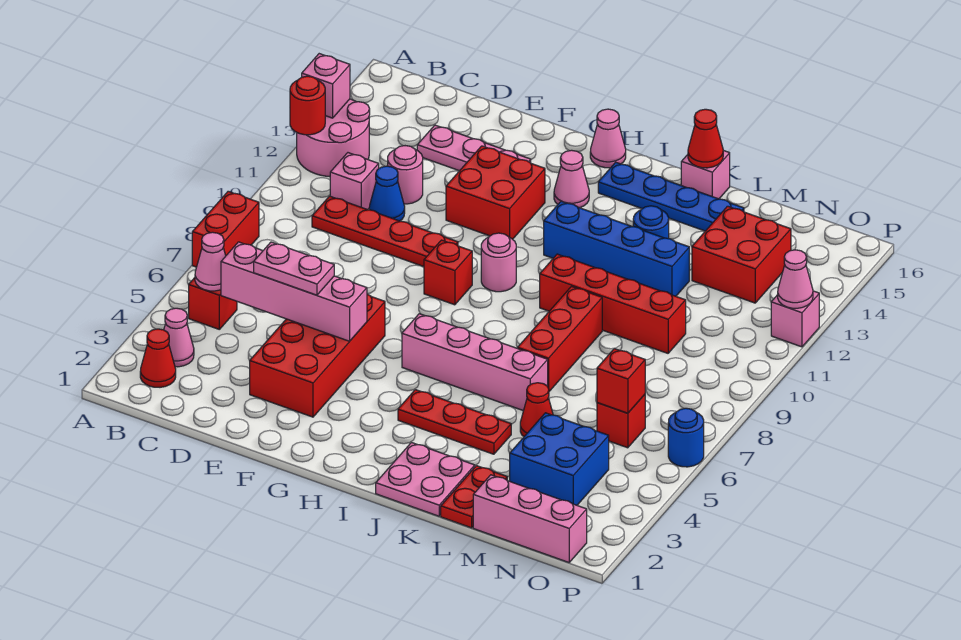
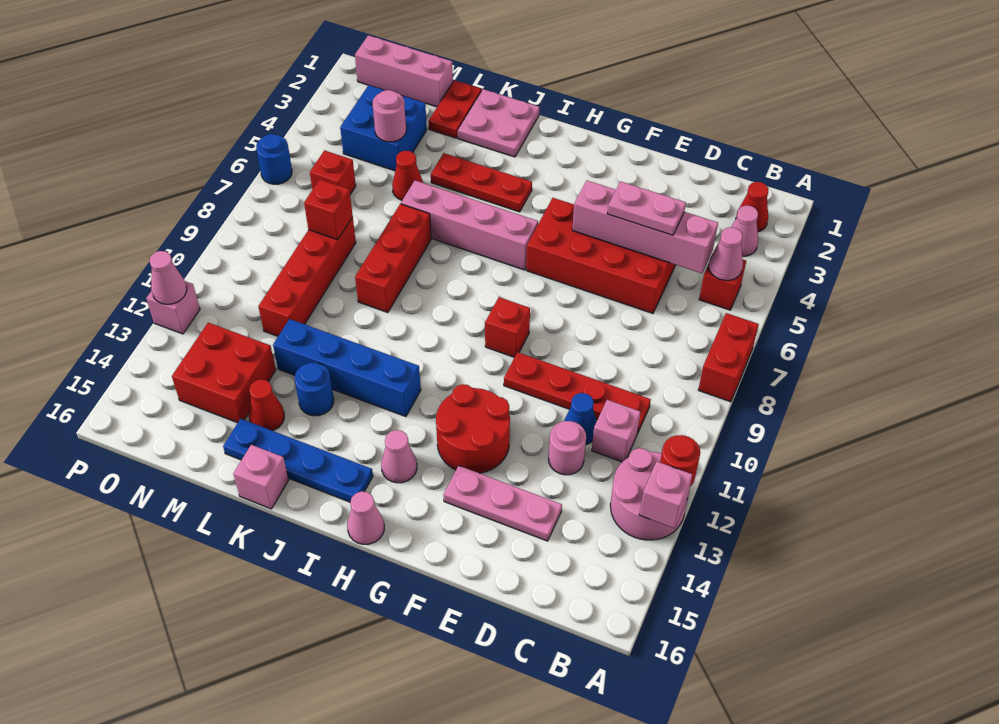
red 2x4 brick [250,294,385,417] -> red 2x4 brick turned to [526,198,675,313]
red 2x2 brick [446,146,545,239] -> red 2x2 round brick [436,384,510,473]
pink 1x1 round brick [481,233,516,292] -> pink 1x1 round brick moved to [373,90,406,142]
red 1x4 brick [540,254,686,353] -> red 1x4 brick turned to [258,217,356,336]
red 1x1 cone [688,109,723,168] -> red 1x1 cone moved to [249,379,284,431]
red 1x1 brick [597,349,645,413] -> red 1x1 brick moved to [304,179,353,240]

